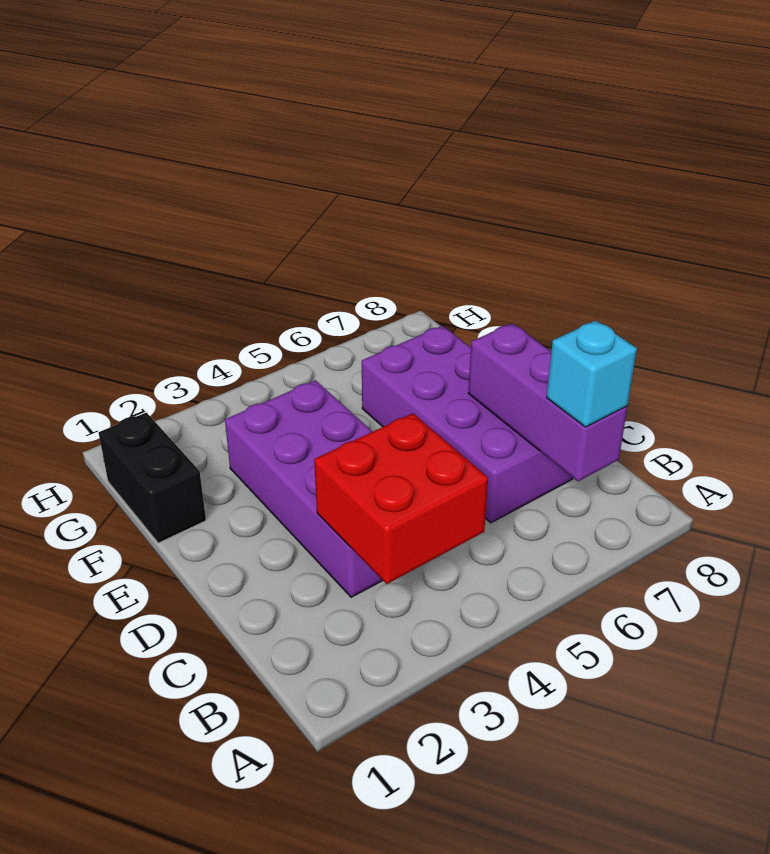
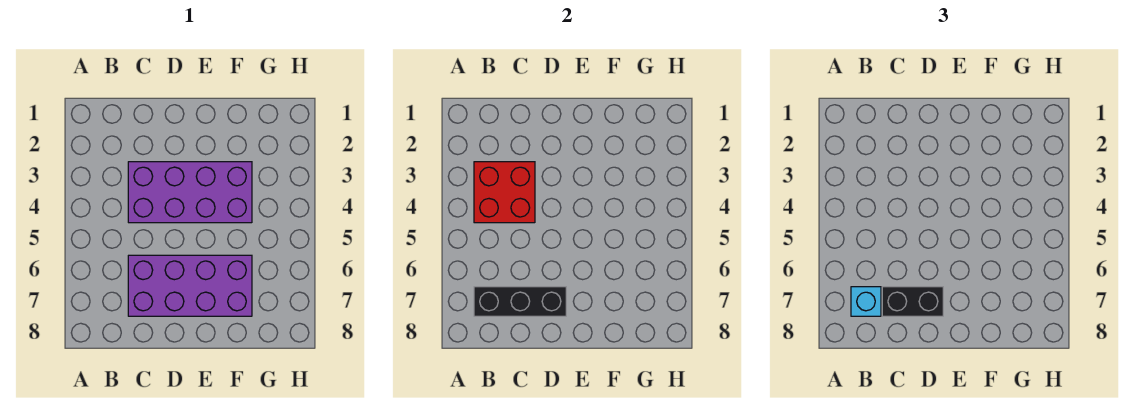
purple 1x3 brick [468,323,627,481] -> black 1x3 brick [474,287,566,316]
black 1x2 brick [99,412,206,543] -> black 1x2 brick moved to [882,287,943,316]

